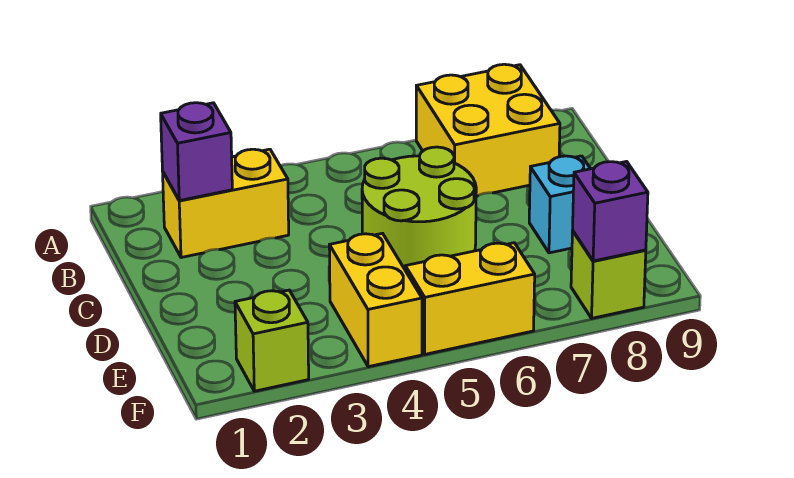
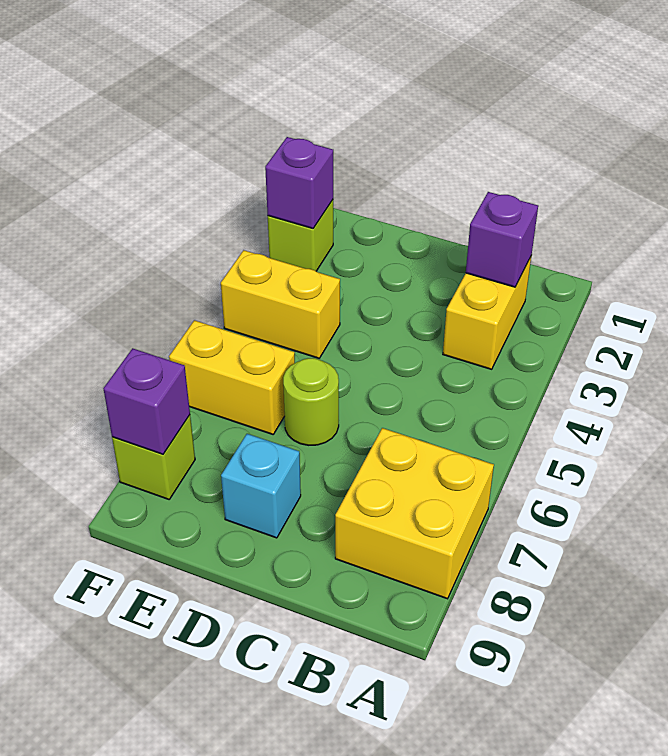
lime 2x2 round brick [362,147,476,269] -> lime 1x1 round brick [283,358,339,445]
none -> purple 1x1 brick [265,137,333,228]
yellow 1x2 brick [405,243,535,354] -> yellow 1x2 brick turned to [169,320,295,434]

